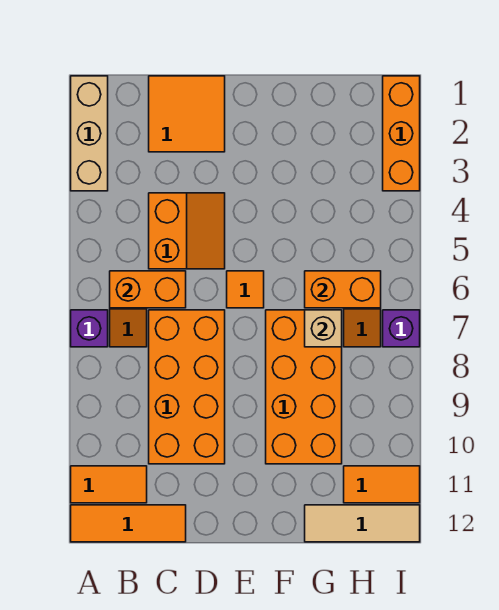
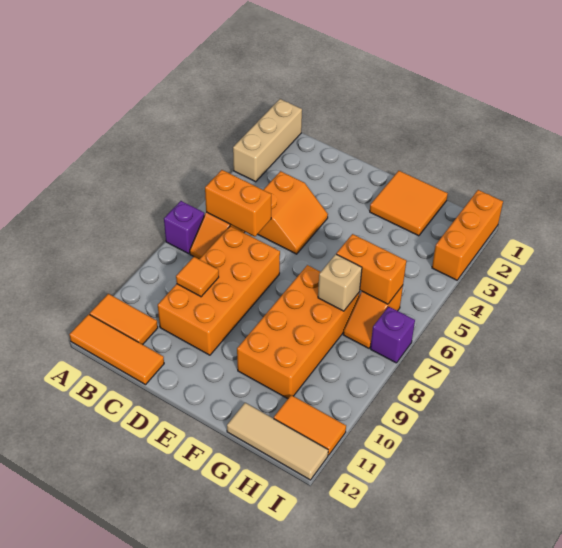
orange 2x2 tile [149,76,225,152] -> orange 2x2 tile moved to [370,171,448,236]
orange 1x1 tile [227,271,264,308] -> orange 1x1 tile moved to [176,257,219,297]

